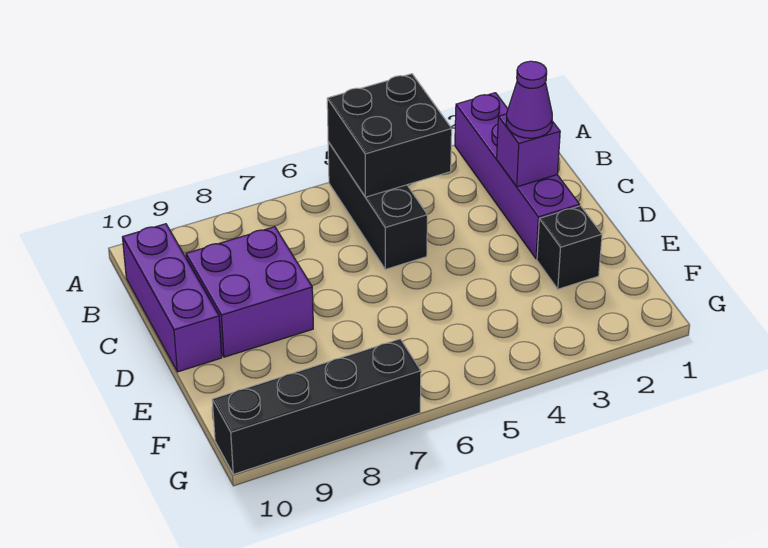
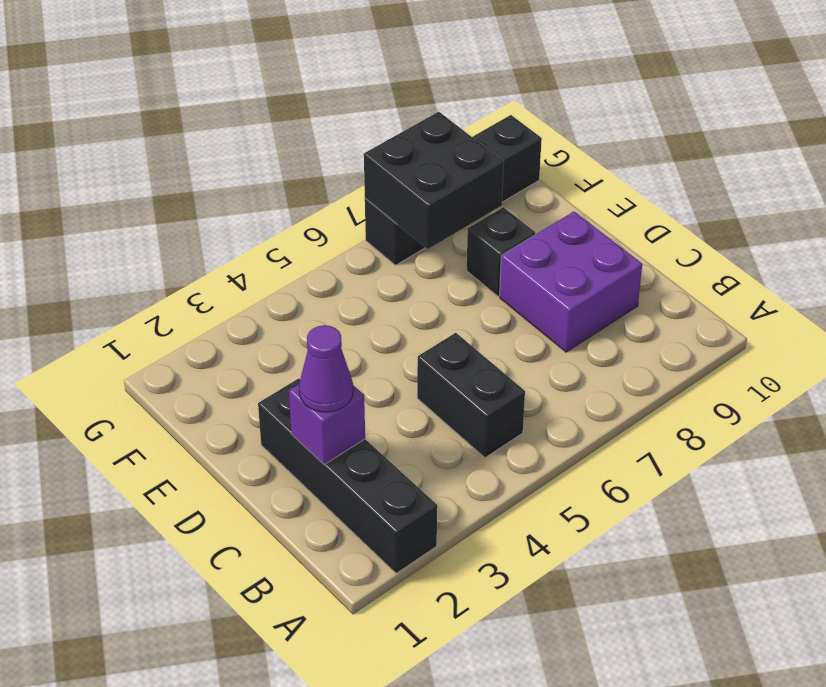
purple 1x4 brick [455,93,580,259] -> black 1x4 brick [258,378,437,573]
black 2x2 brick [327,74,452,197] -> black 2x2 brick moved to [364,112,504,249]
black 1x3 brick [328,142,427,269] -> black 1x2 brick [417,333,525,458]
purple 1x3 brick [122,224,222,372] -> none
black 1x1 brick [537,206,602,289] -> black 1x1 brick moved to [467,207,535,296]

